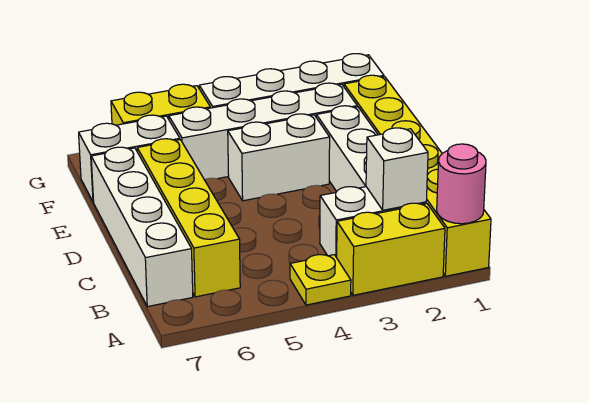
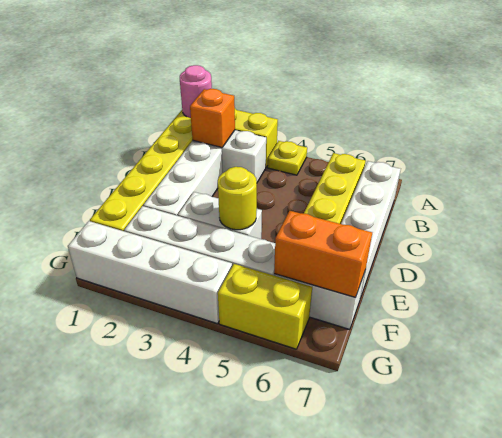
white 1x1 brick [366,128,428,210] -> orange 1x1 brick [190,89,235,148]
none -> yellow 1x1 round brick [218,167,257,230]
none -> orange 1x2 brick [274,211,372,297]

